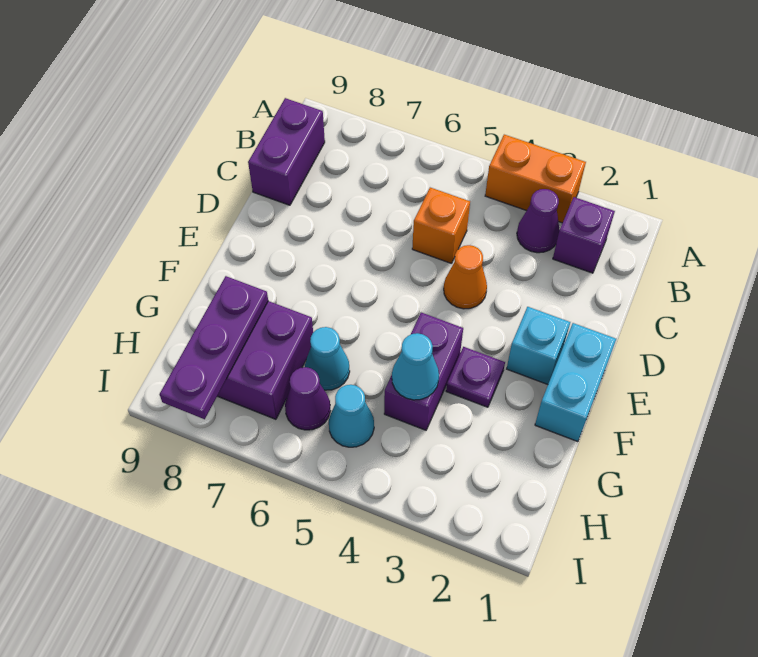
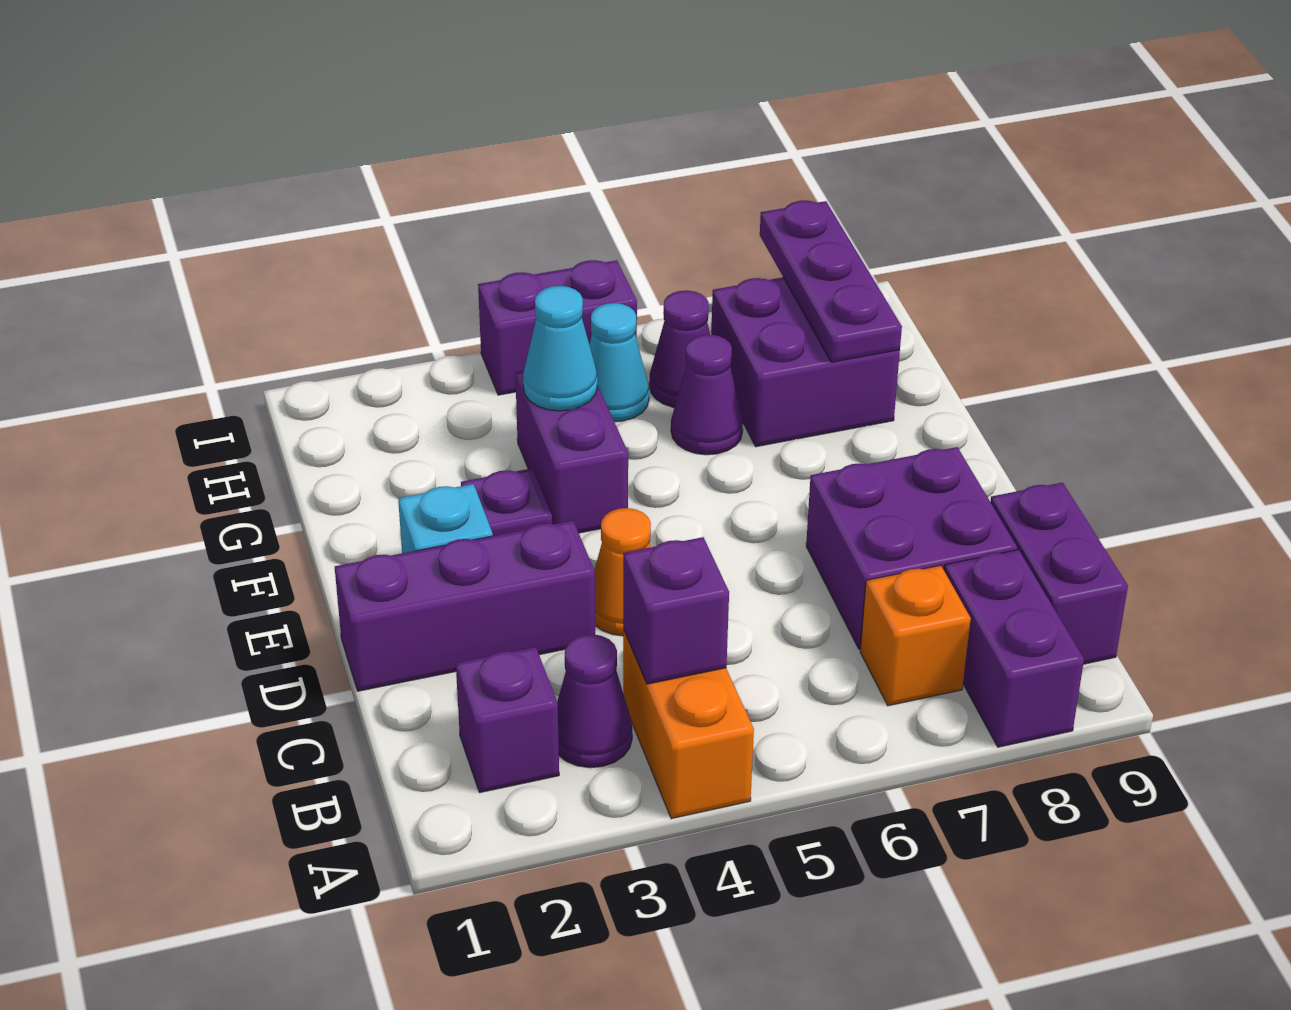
orange 1x2 brick [485,135,586,223] -> orange 1x2 brick turned to [623,630,754,819]
none -> purple 1x2 brick [944,550,1084,747]
none -> purple 1x1 brick [623,537,729,684]
orange 1x1 brick [412,188,470,263] -> orange 1x1 brick moved to [860,565,971,706]
none -> purple 2x2 brick [806,447,1017,649]
none -> purple 1x3 brick [335,521,595,691]
cyan 1x2 brick [535,323,616,442] -> none
cyan 1x1 cone [305,327,350,390] -> purple 1x1 cone [671,335,743,455]
none -> purple 1x2 brick [478,260,637,395]

